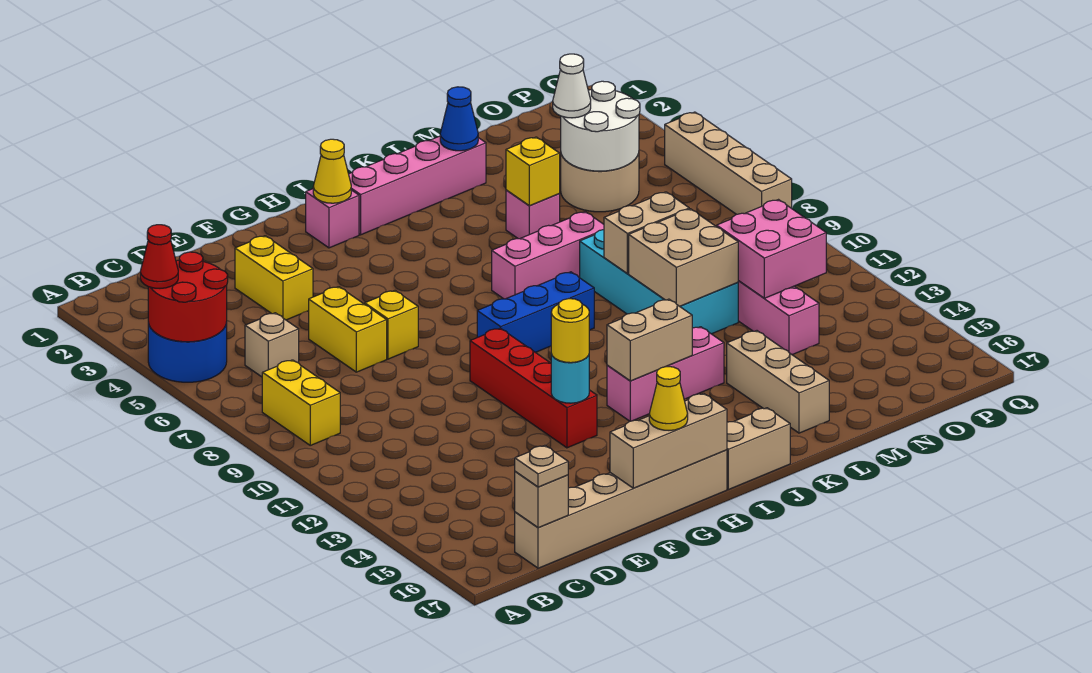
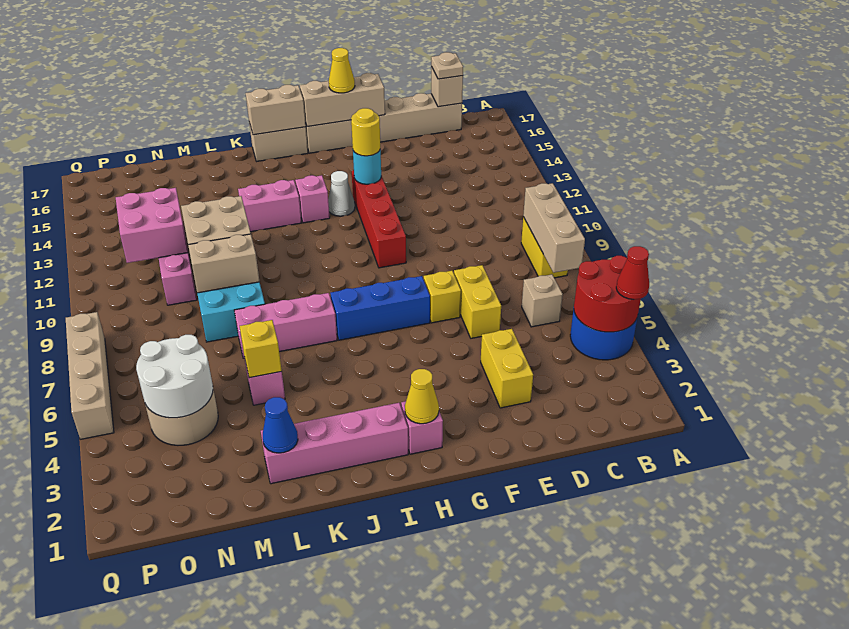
blue 1x3 brick [477,272,594,352] -> blue 1x3 brick moved to [330,276,430,340]
tan 1x2 brick [607,299,692,381] -> tan 1x2 brick moved to [246,85,306,135]
tan 1x3 brick [727,331,829,433] -> tan 1x3 brick moved to [523,183,585,273]
white 1x1 cone [553,54,591,118] -> white 1x1 cone moved to [328,171,355,216]

